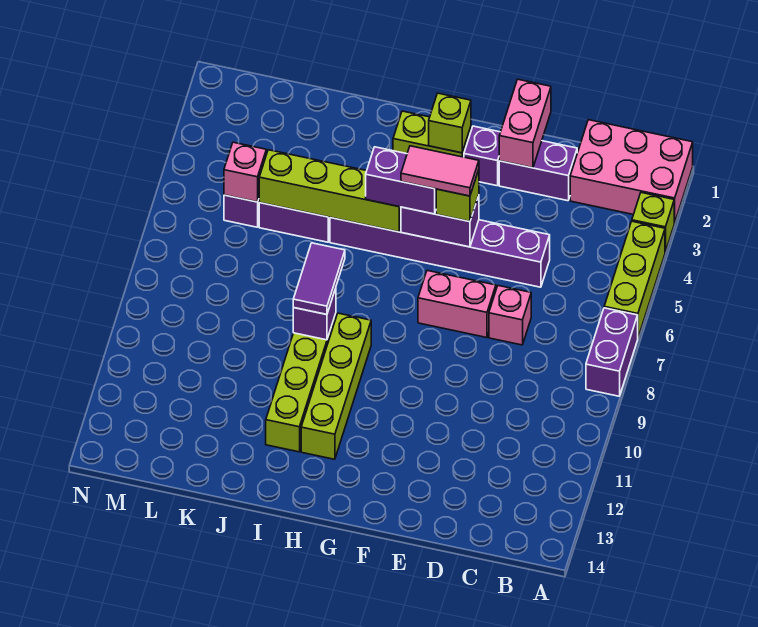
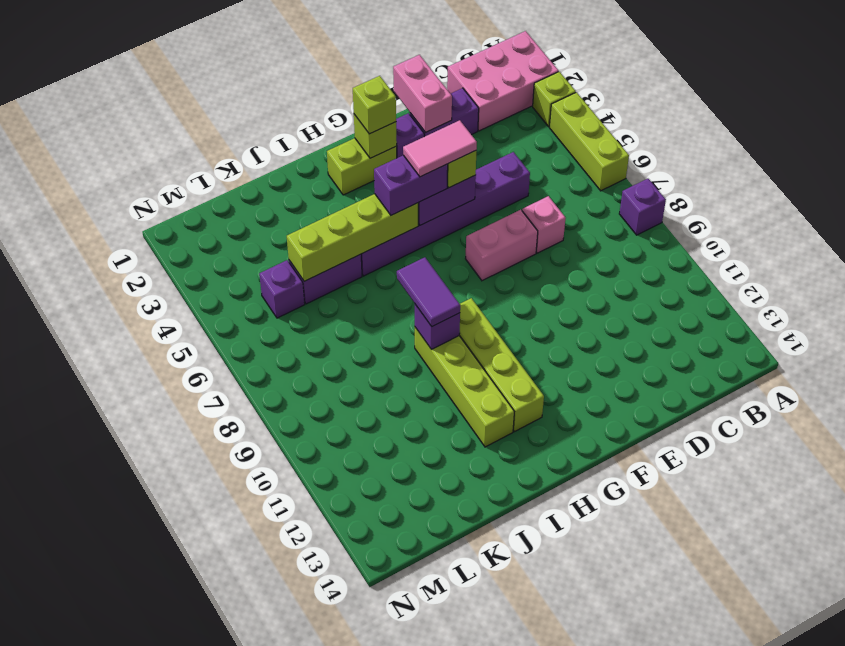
purple 1x2 brick [586,308,638,396] -> purple 1x1 brick [619,179,666,235]
none -> lime 1x1 brick [353,76,396,134]
pink 1x1 brick [224,142,266,202] -> none

